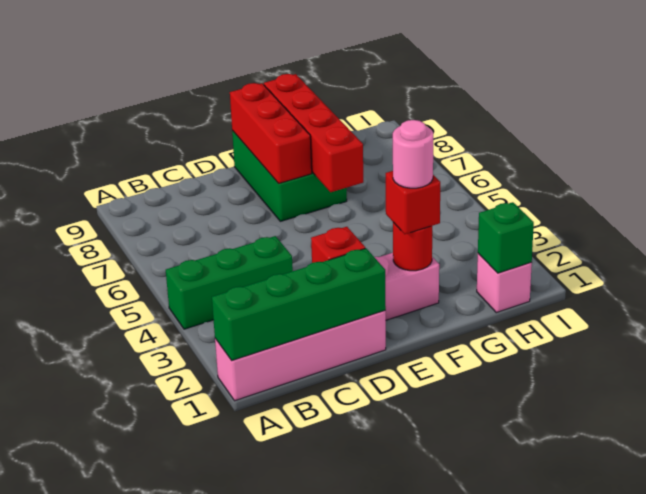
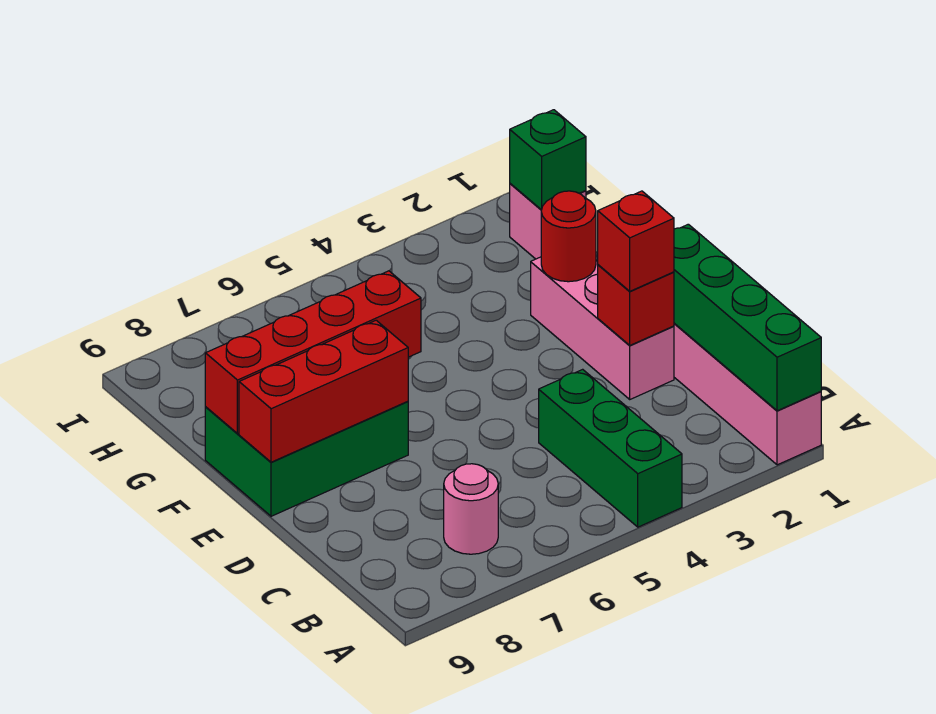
red 1x1 brick [386,171,440,234] -> red 1x1 brick moved to [598,191,674,291]
pink 1x1 round brick [393,120,433,188] -> pink 1x1 round brick moved to [444,464,498,554]

